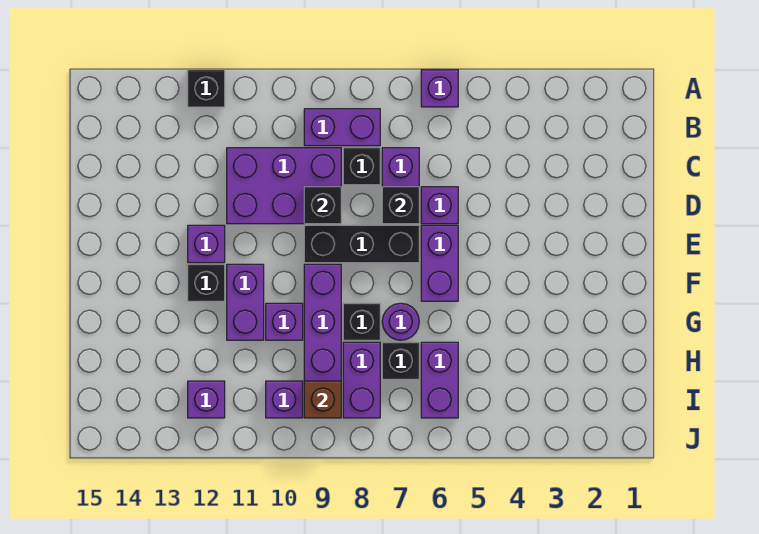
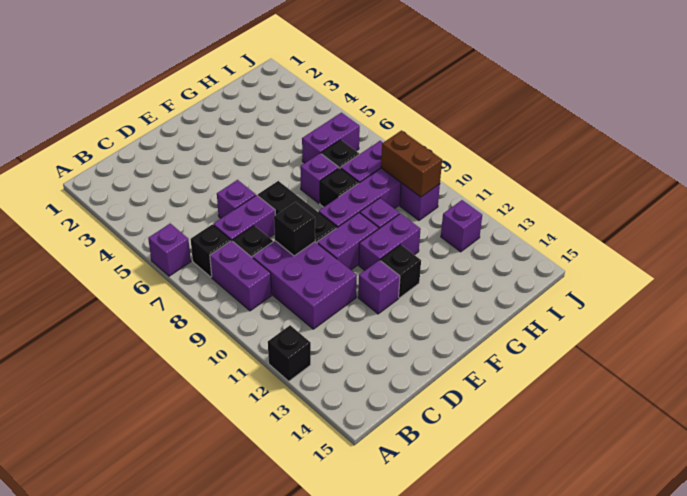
black 1x1 brick [382,187,419,224] -> black 1x1 brick moved to [191,225,231,277]
purple 1x2 brick [421,225,458,301] -> purple 1x2 brick moved to [317,213,379,270]
purple 1x1 round brick [382,303,419,340] -> purple 1x1 brick [300,153,339,203]
brown 1x1 brick [304,381,341,418] -> brown 1x2 brick [381,131,442,197]

